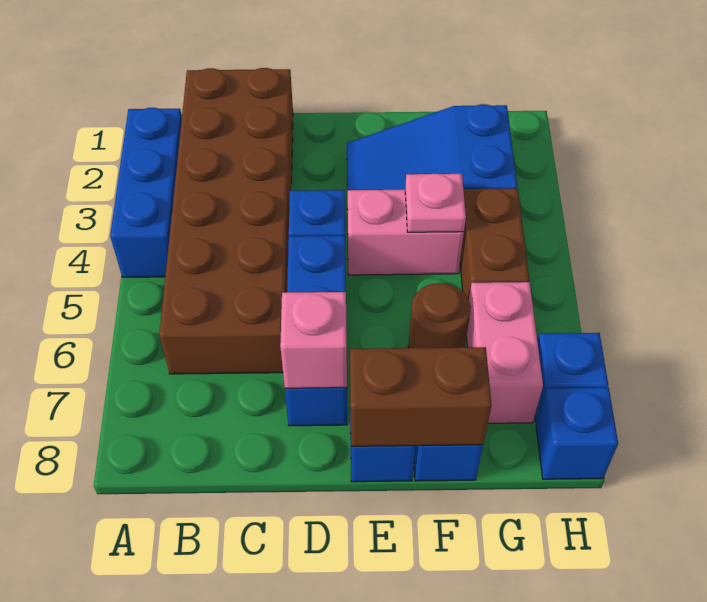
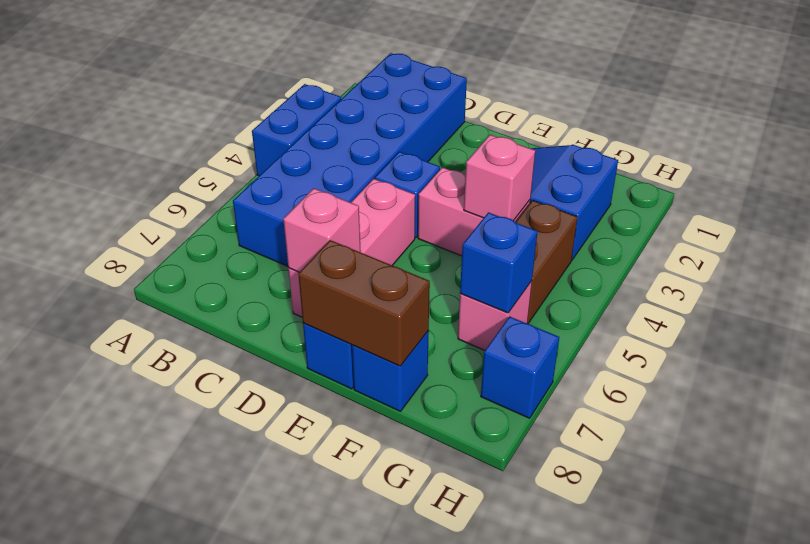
blue 1x3 brick [110,108,182,277] -> blue 1x2 brick [252,84,341,176]
brown 2x6 brick [159,68,293,374] -> blue 2x6 brick [233,53,467,266]
blue 1x3 brick [285,236,347,426] -> pink 1x3 brick [288,179,415,317]
pink 1x1 plate [405,174,466,232] -> pink 1x1 brick [464,135,535,221]
brown 1x1 round brick [408,283,471,348] -> none
pink 1x2 brick [467,282,543,423] -> pink 1x1 brick [458,281,532,350]
blue 1x1 brick [536,388,618,479] -> blue 1x1 brick moved to [460,213,538,313]

